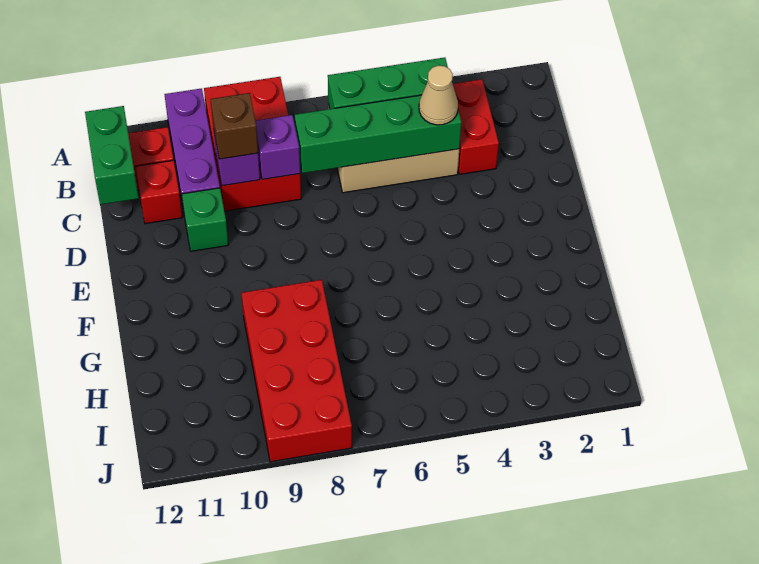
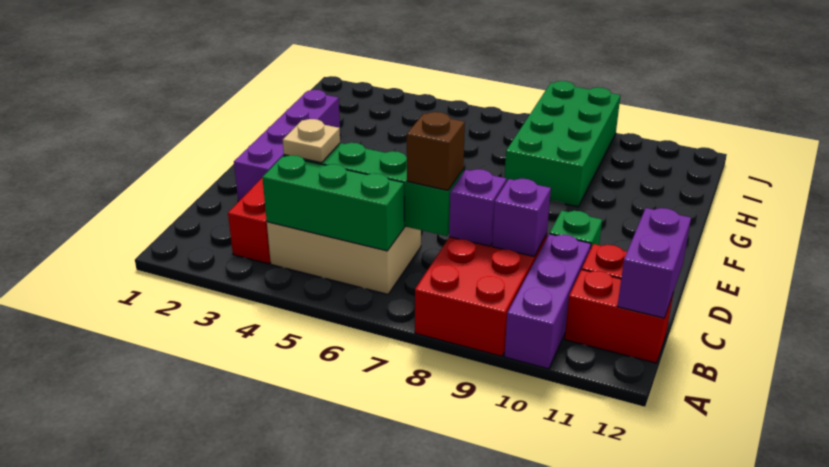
green 1x2 brick [85,106,139,205] -> purple 1x2 brick [617,208,691,318]
tan 1x1 cone [419,66,458,125] -> tan 1x1 plate [283,119,340,163]
brown 1x1 brick [210,93,258,159] -> brown 1x1 brick moved to [407,112,465,190]
none -> purple 1x4 brick [234,90,340,202]
red 2x4 brick [241,280,352,462] -> green 2x4 brick [505,81,620,207]

